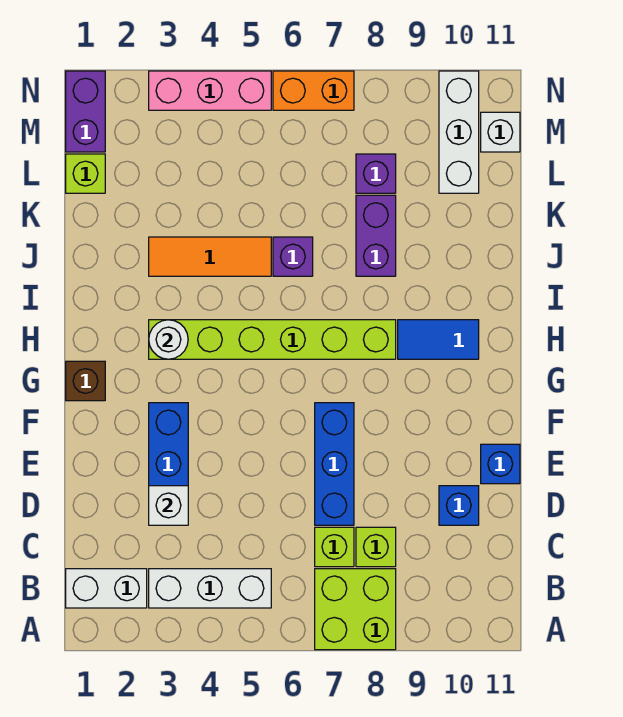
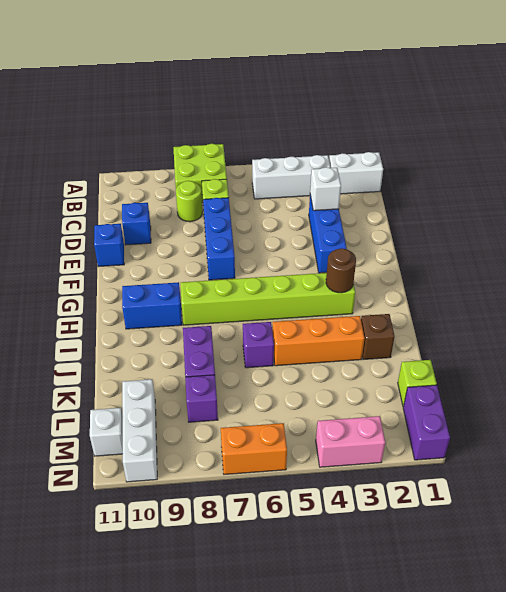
lime 1x1 brick [356,527,396,567] -> lime 1x1 round brick [176,181,202,222]
brown 1x1 brick [66,361,105,401] -> brown 1x1 brick moved to [361,314,395,360]
white 1x1 round brick [149,320,188,359] -> brown 1x1 round brick [326,248,356,293]
blue 1x2 tile [398,320,479,359] -> blue 1x2 brick [122,282,182,329]
orange 1x3 tile [149,237,271,276] -> orange 1x3 brick [272,316,365,366]
pink 1x3 brick [149,71,271,110] -> pink 1x2 brick [316,416,385,467]

